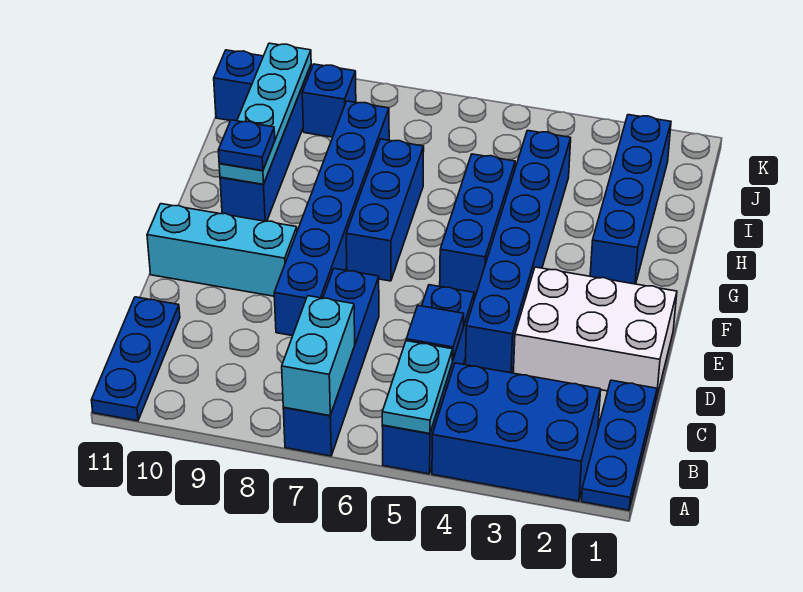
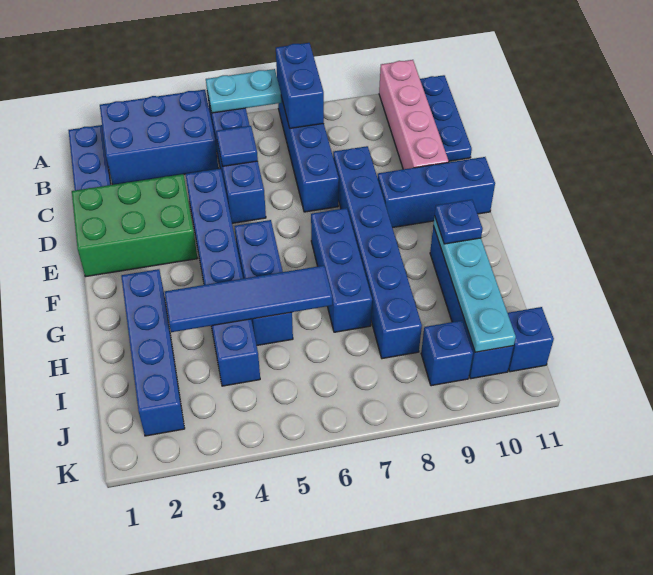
cyan 1x2 plate [382,341,453,434] -> cyan 1x2 plate turned to [206,69,281,113]
cyan 1x2 brick [282,296,355,416] -> blue 1x2 brick [276,43,324,128]
none -> pink 1x4 brick [379,60,449,169]
white 2x3 brick [513,267,677,399] -> green 2x3 brick [72,174,197,277]
cyan 1x3 brick [147,204,297,296] -> blue 1x3 brick [378,157,495,228]
none -> blue 1x4 tile [165,266,332,332]

